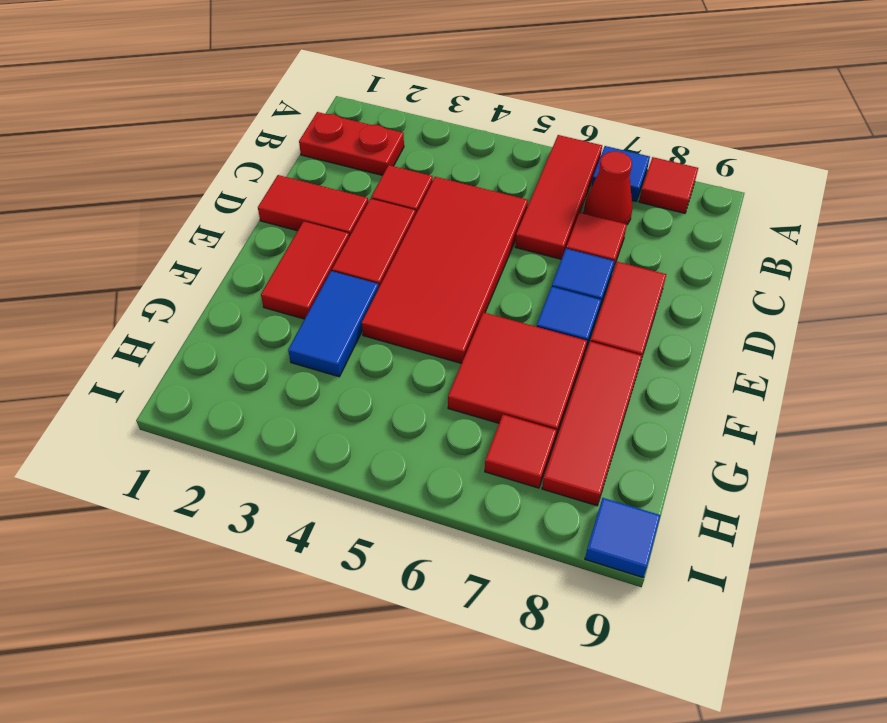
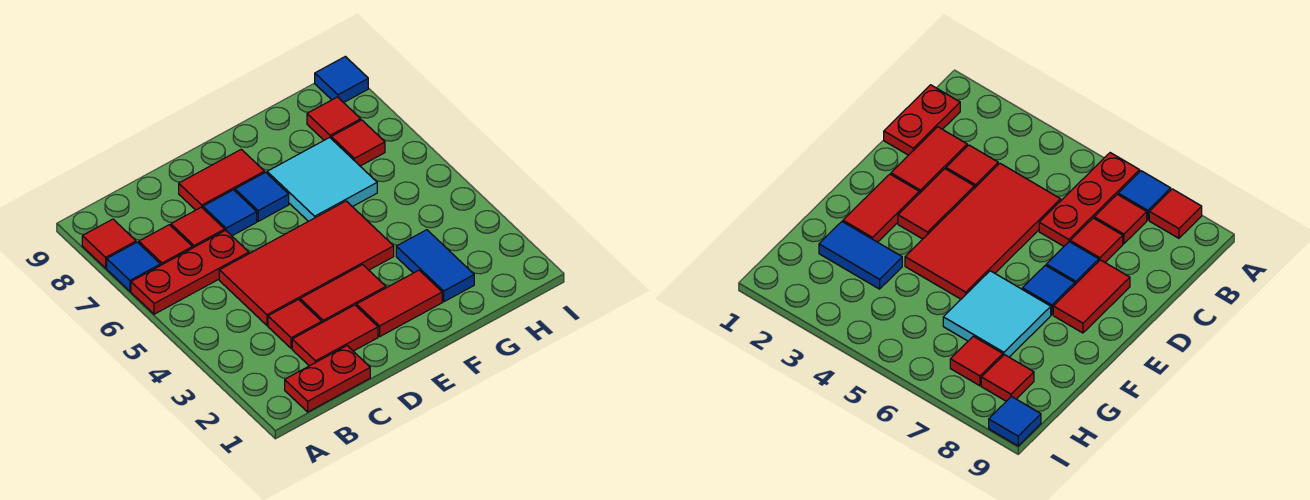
red 1x3 tile [515,135,602,259] -> red 1x3 plate [131,230,249,314]
red 1x2 plate [299,112,404,175] -> red 1x2 plate turned to [285,346,370,412]
red 1x1 cone [584,151,632,224] -> red 1x1 tile [139,225,192,265]
red 1x2 tile [258,175,368,237] -> red 1x2 tile turned to [292,305,378,366]
blue 1x2 tile [288,271,379,377] -> blue 1x2 tile turned to [396,230,474,302]
red 2x2 tile [448,312,587,440] -> cyan 2x2 tile [267,138,377,221]
red 1x3 tile [542,341,642,506] -> red 1x1 tile [307,97,361,140]

